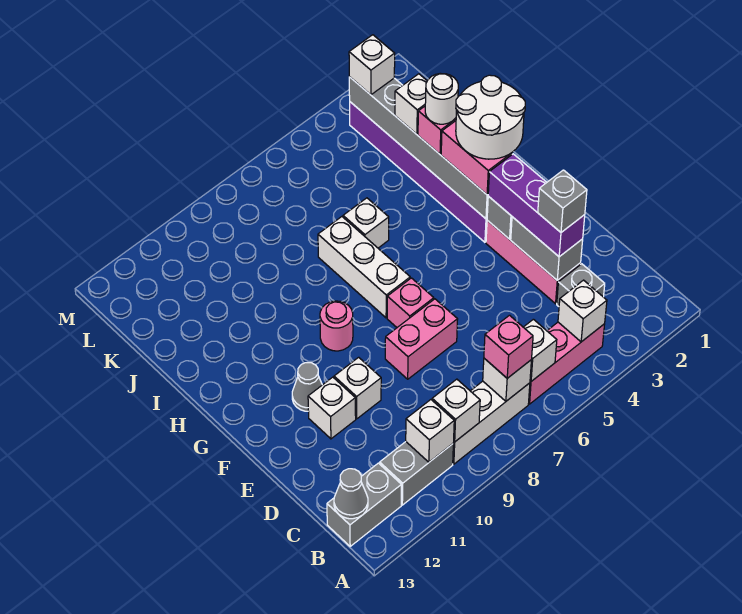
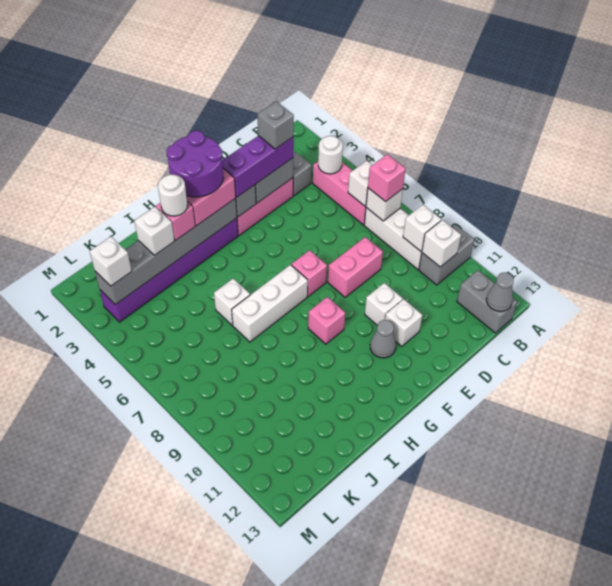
white 1x1 brick [558,280,607,342] -> white 1x1 round brick [318,136,343,174]
grey 1x2 brick [380,442,453,505] -> grey 1x2 brick turned to [419,225,474,285]
pink 1x2 brick [385,299,458,379] -> pink 1x2 brick turned to [328,237,383,297]
white 2x2 round brick [456,75,525,159] -> purple 2x2 round brick [167,131,223,197]
pink 1x1 round brick [320,301,353,351] -> pink 1x1 brick [308,297,345,344]

